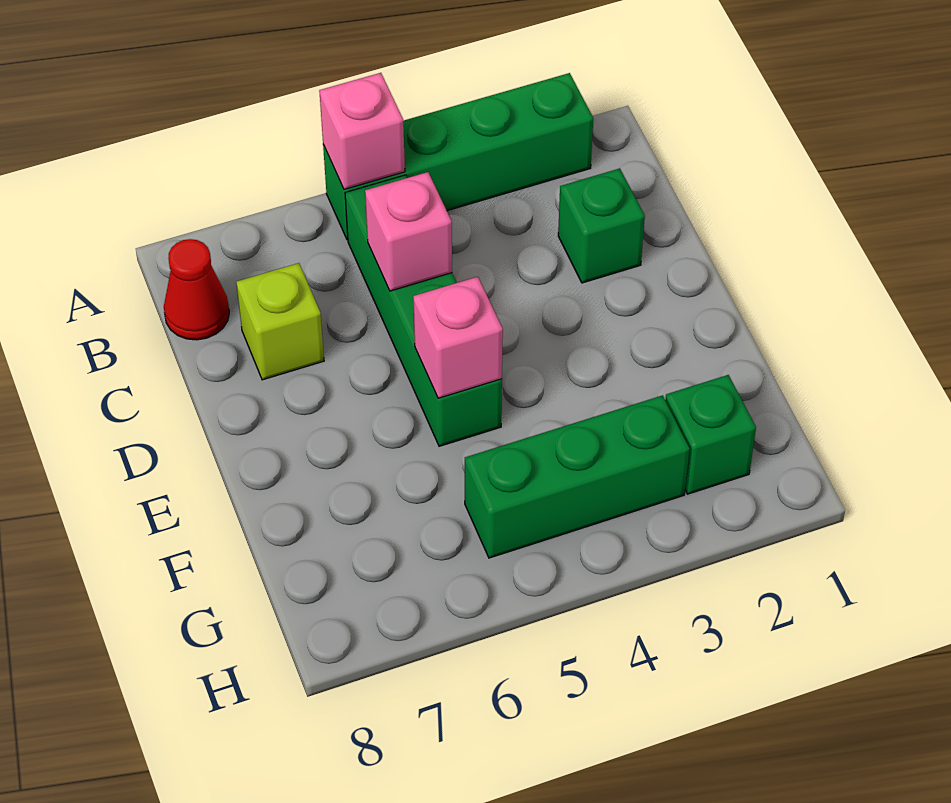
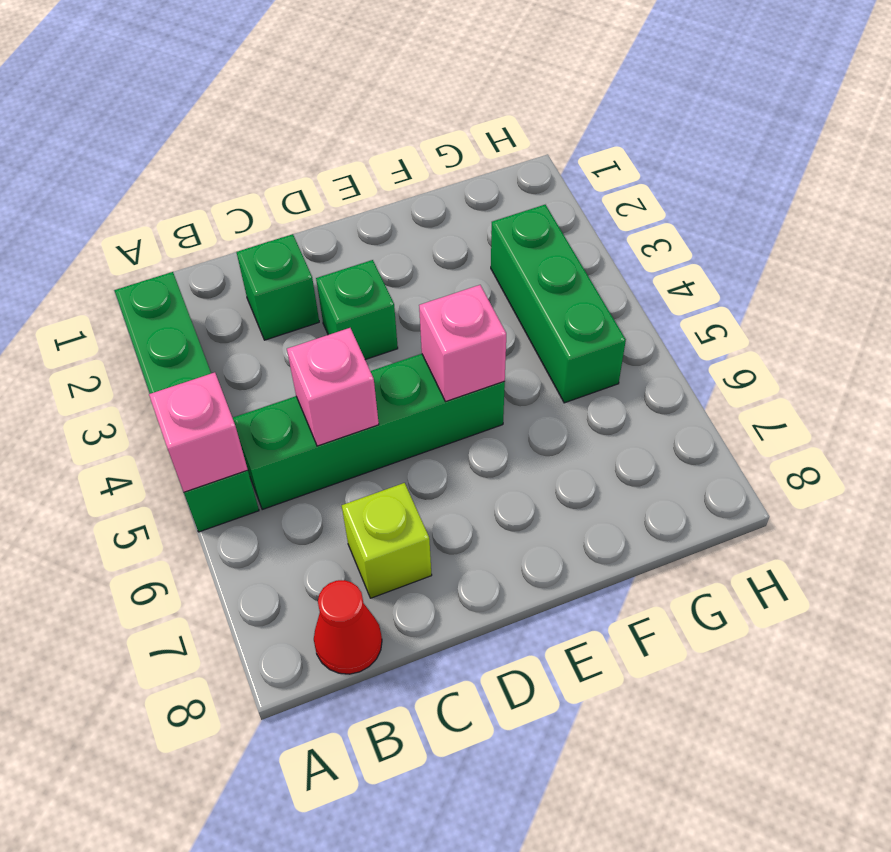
green 1x1 brick [665,375,756,494] -> green 1x1 brick moved to [316,260,398,360]

